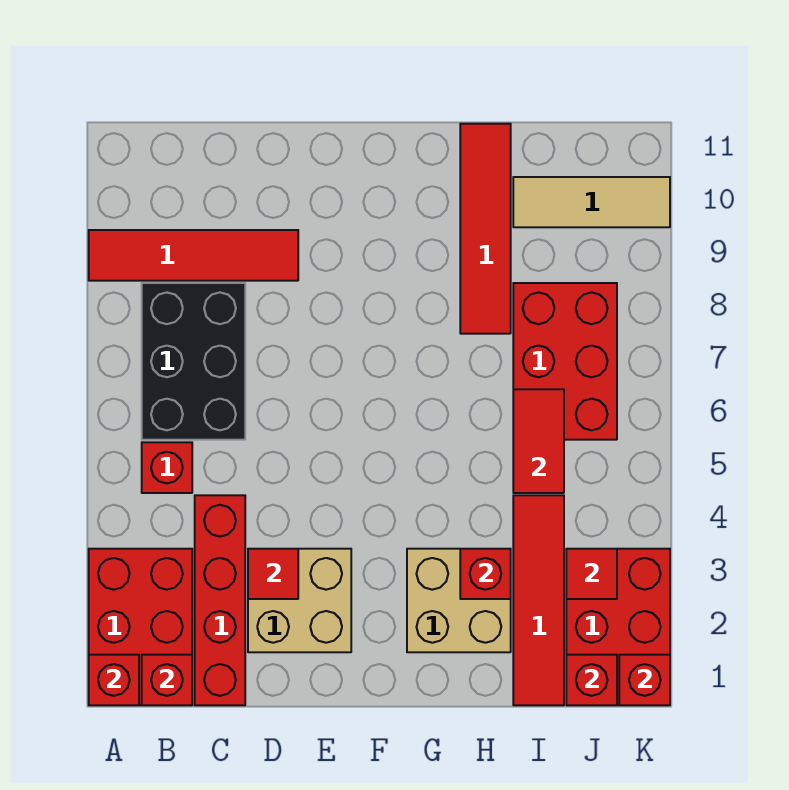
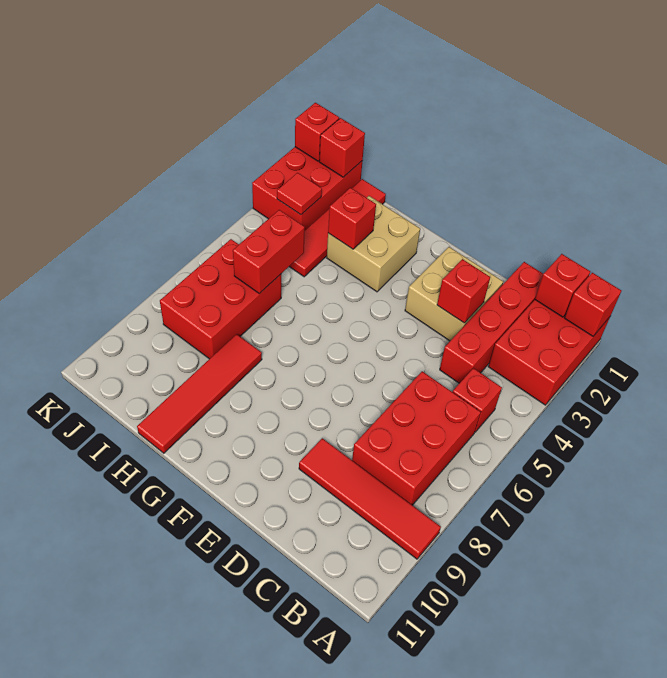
black 2x3 brick [142,283,245,440] -> red 2x3 brick [352,371,481,505]
red 1x1 tile [248,549,298,599] -> red 1x1 brick [437,259,490,323]
red 1x2 tile [513,389,564,493] -> red 1x2 brick [233,210,305,294]
tan 1x3 tile [513,177,670,227] -> none

